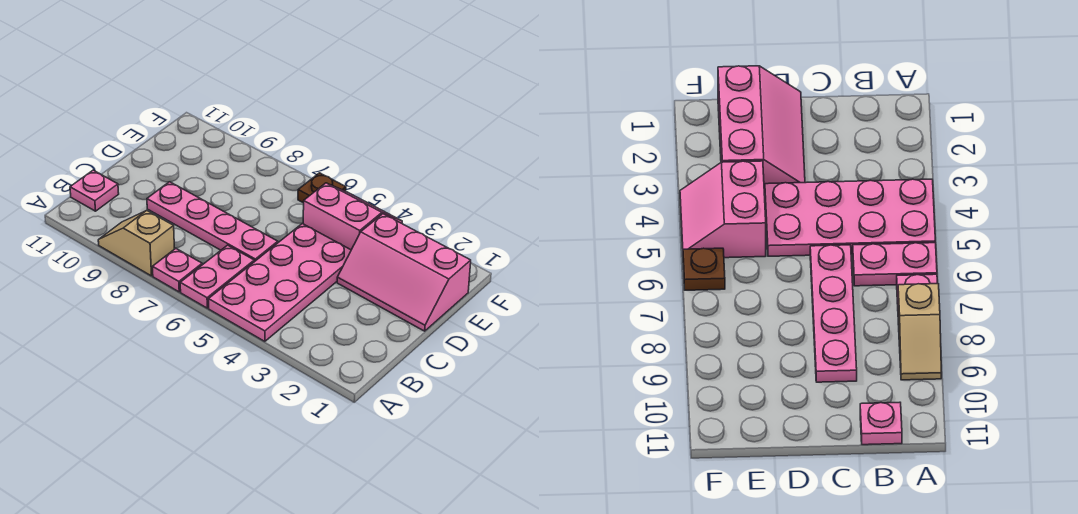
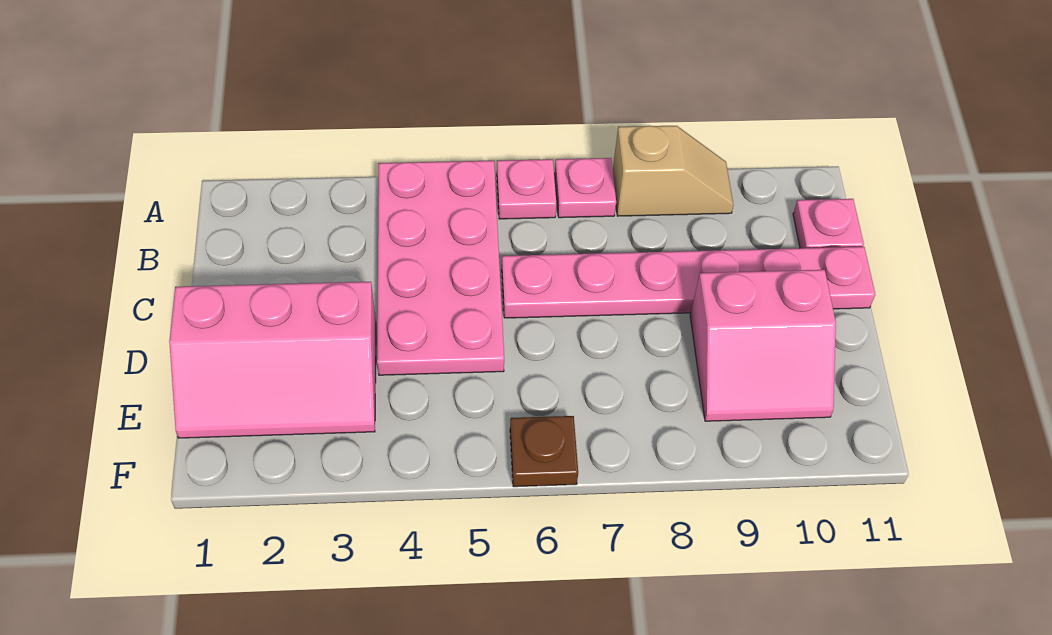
pink 1x2 plate [180,245,254,308] -> pink 1x1 plate [497,159,556,219]
pink 1x4 plate [147,182,278,262] -> pink 1x6 plate [502,247,875,318]
pink 2x3 slope [337,214,471,331] -> pink 2x3 slope turned to [169,282,376,438]
pink 2x2 slope [303,183,402,250] -> pink 2x2 slope moved to [690,270,836,421]

